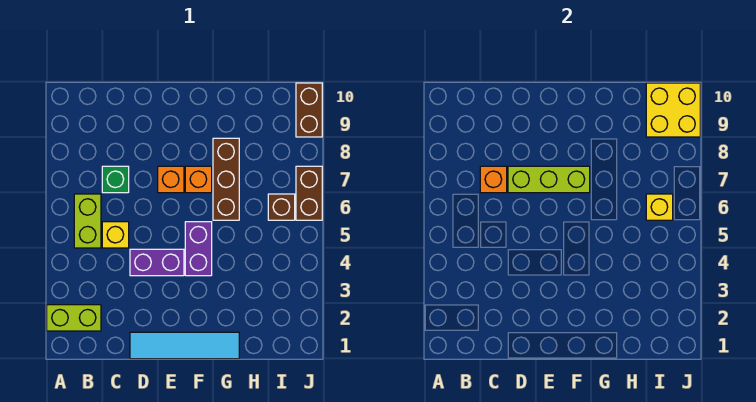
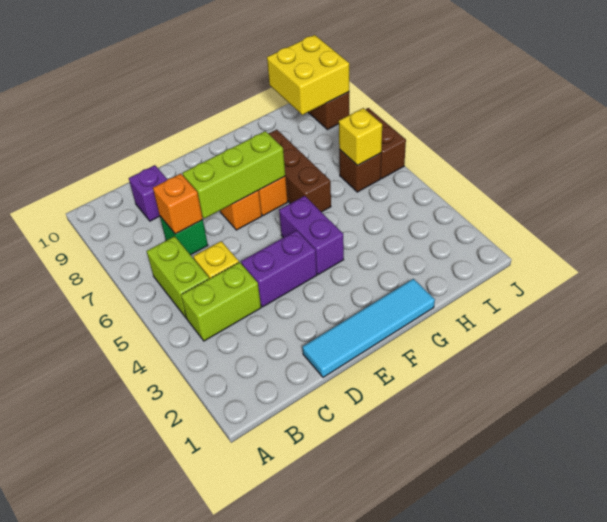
lime 1x2 brick [47,305,101,331] -> lime 1x2 brick moved to [181,262,261,341]
none -> purple 1x1 brick [129,165,168,221]

